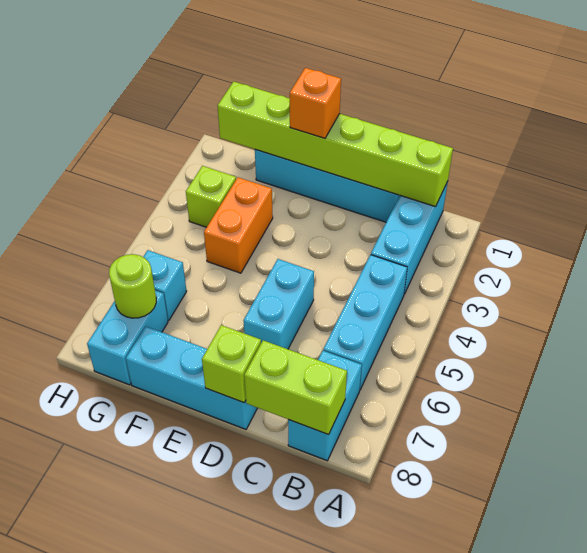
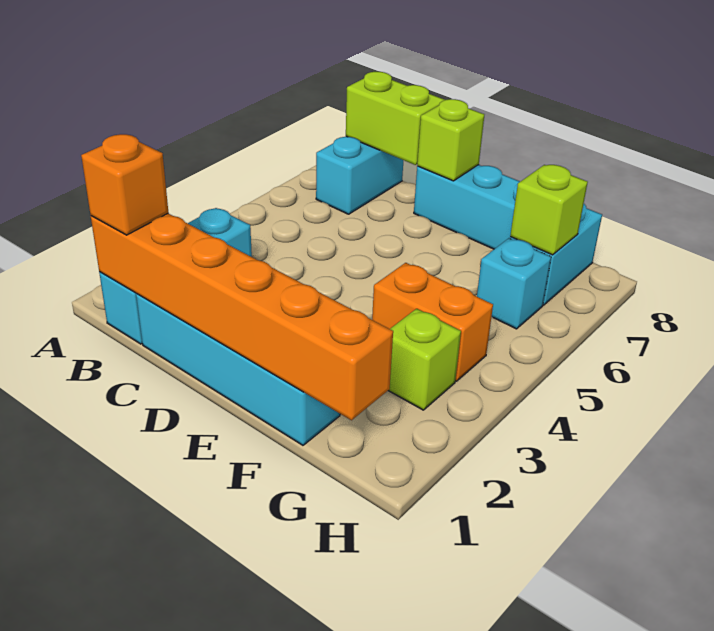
lime 1x6 brick [217,81,453,207] -> orange 1x6 brick [91,214,393,420]
cyan 1x3 brick [323,255,407,389] -> none
cyan 1x2 brick [243,259,314,349] -> none
orange 1x1 brick [290,68,341,138] -> orange 1x1 brick moved to [81,134,168,235]
orange 1x2 brick [204,177,273,273] -> orange 1x2 brick turned to [372,263,493,381]
lime 1x1 round brick [109,254,156,318] -> lime 1x1 brick [510,165,588,255]

